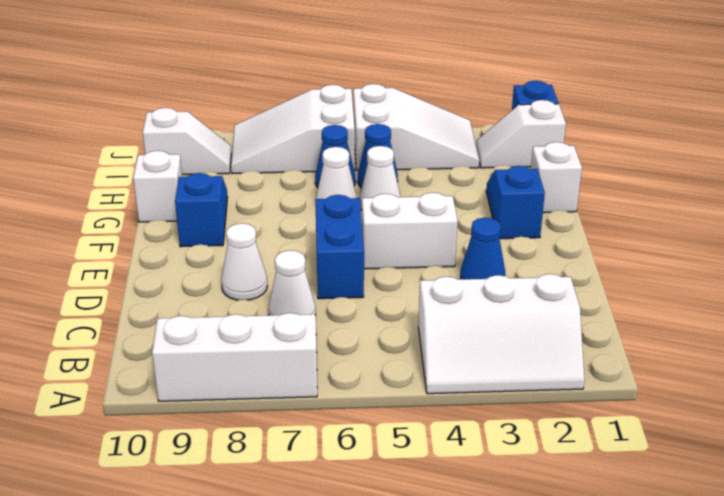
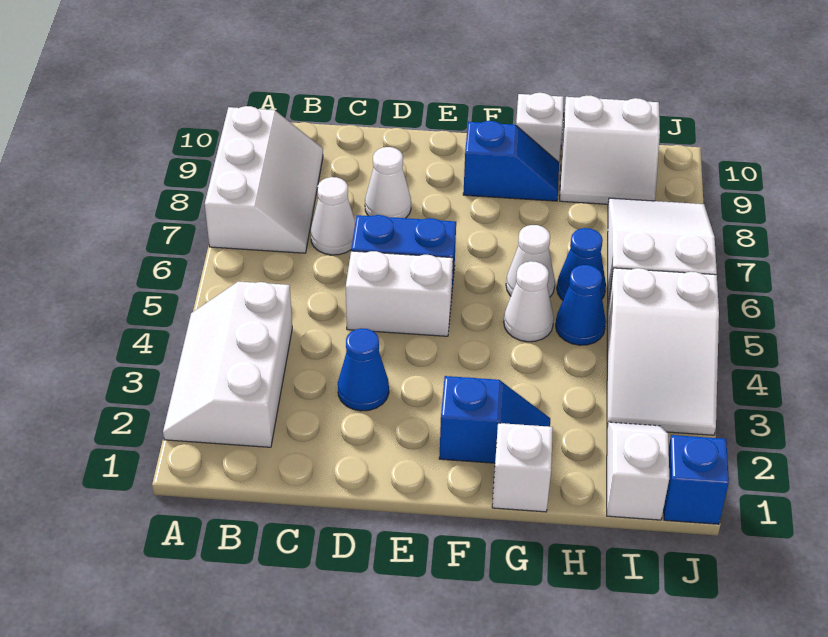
white 1x2 brick [362,193,457,269] -> white 1x2 brick turned to [346,251,453,336]
white 1x2 slope [143,108,231,175] -> white 2x2 slope [560,96,660,204]

